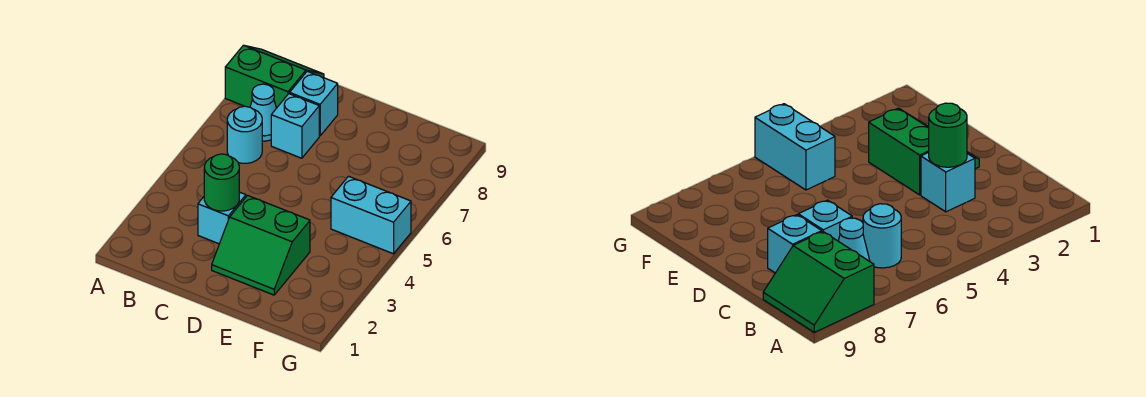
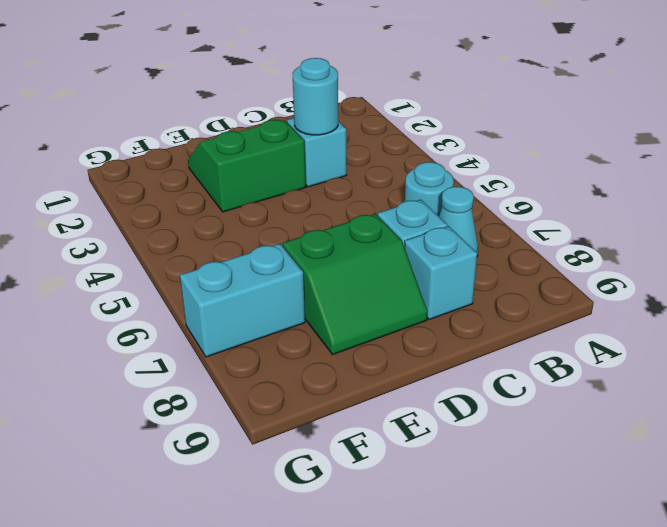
green 2x2 slope [225,45,324,108] -> green 2x2 slope moved to [283,214,427,355]
green 1x1 round brick [204,154,239,211] -> cyan 1x1 round brick [293,58,338,135]
cyan 1x2 brick [331,176,411,254] -> cyan 1x2 brick moved to [180,244,305,357]

